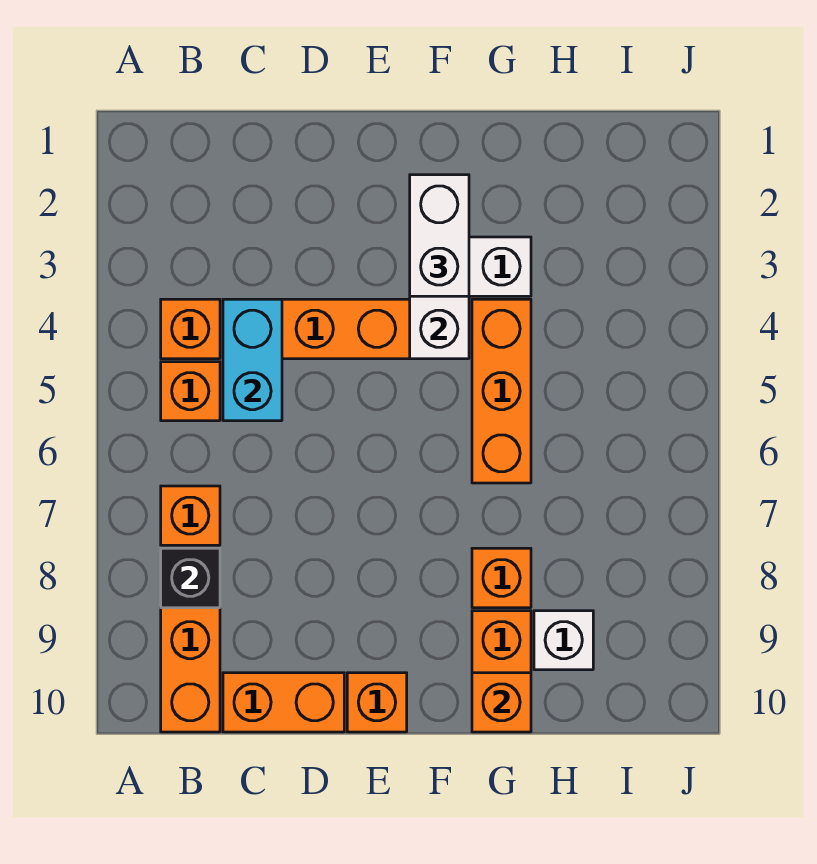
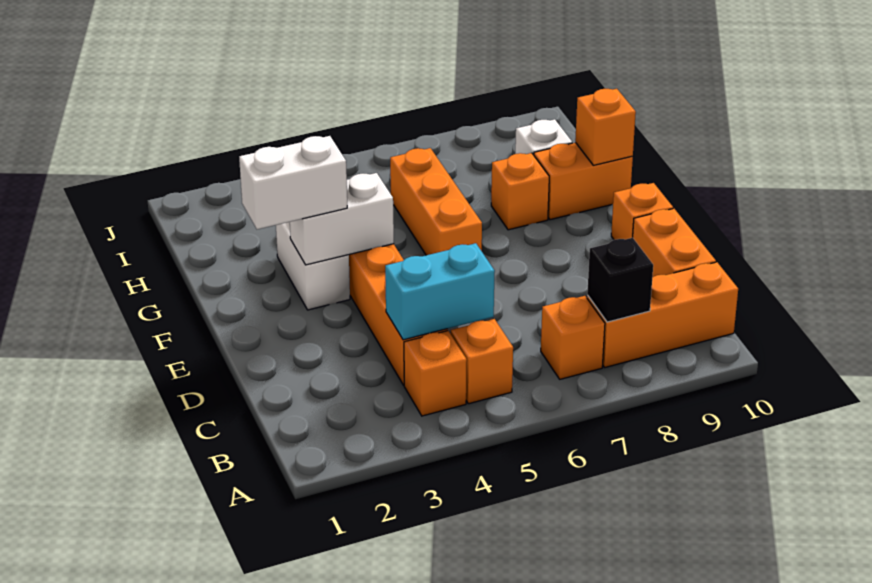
orange 1x3 brick [472,299,531,483] -> orange 1x3 brick turned to [390,148,482,255]

